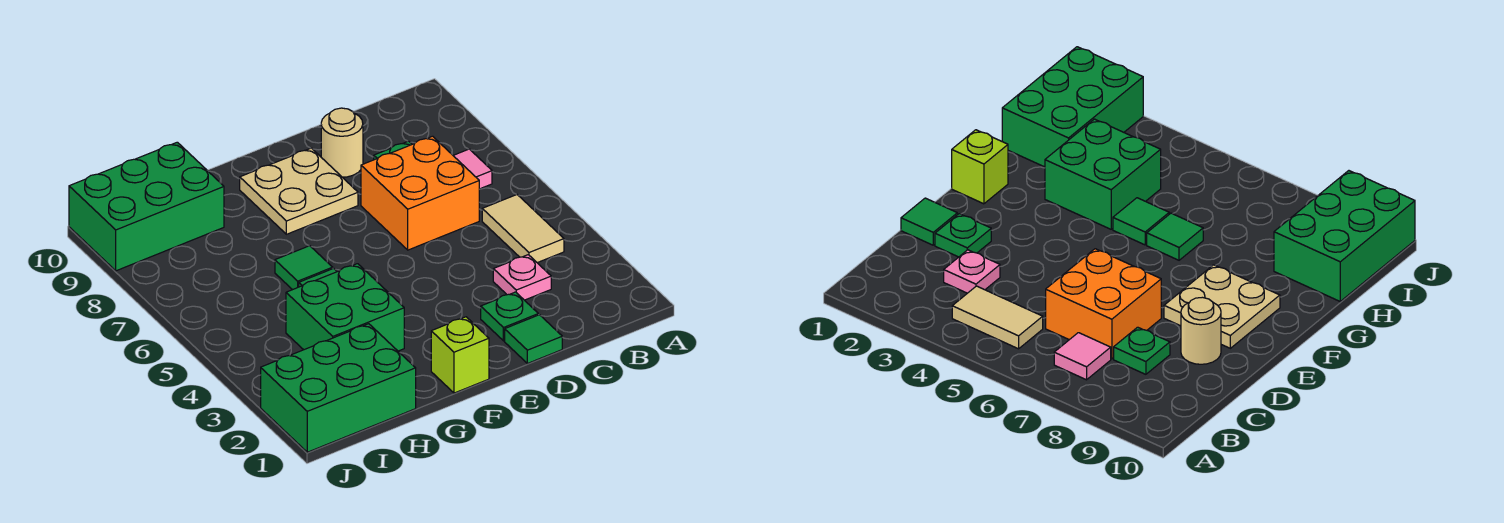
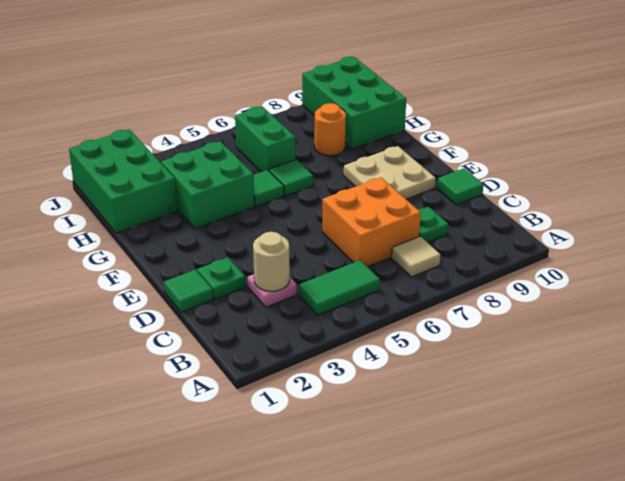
tan 1x2 tile [482,195,564,263] -> green 1x2 tile [299,260,380,315]
pink 1x1 tile [453,149,492,189] -> tan 1x1 tile [392,236,440,277]
tan 1x1 round brick [321,108,363,177] -> tan 1x1 round brick moved to [253,232,290,291]
none -> green 1x1 tile [437,168,483,205]
lime 1x1 brick [431,317,489,393] -> none
none -> green 1x2 brick [235,107,296,172]
none -> orange 1x1 round brick [314,103,346,156]

